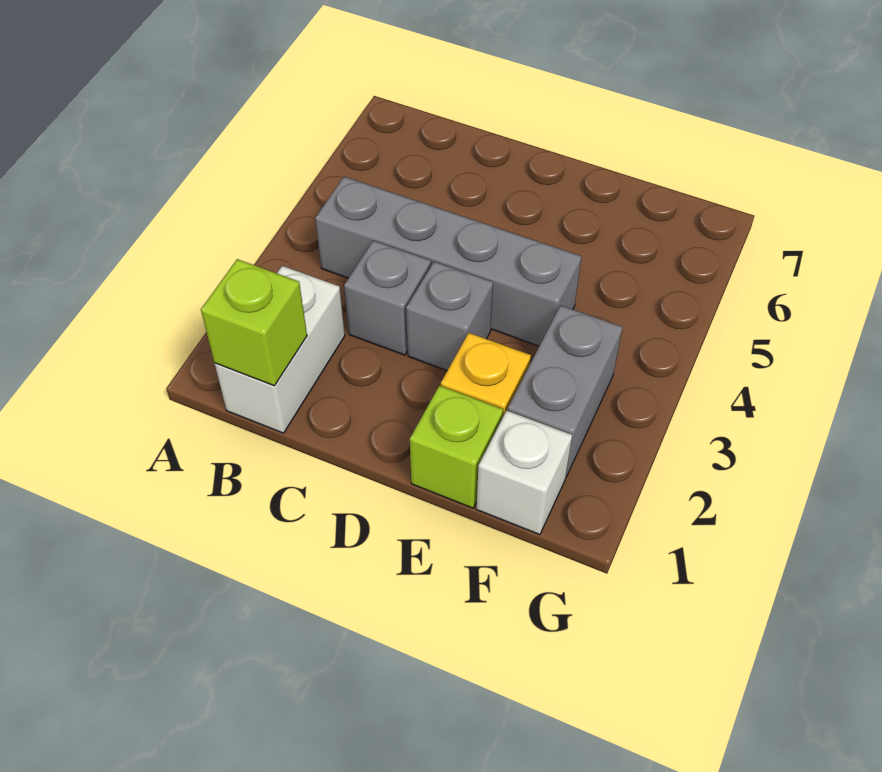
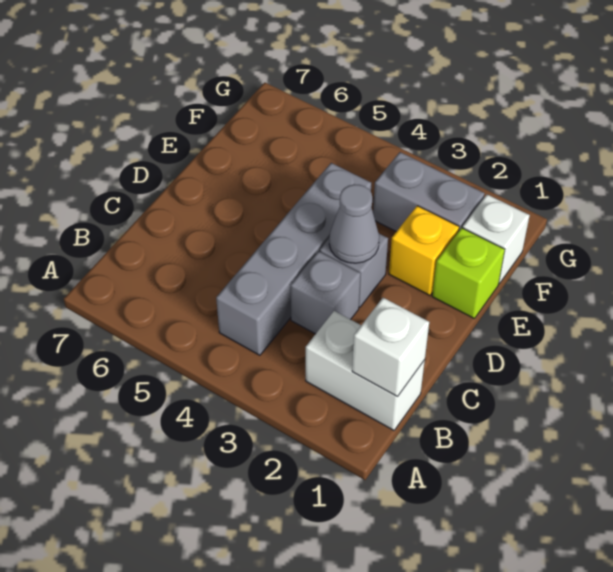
lime 1x1 brick [201,259,307,386] -> white 1x1 brick [352,298,429,396]
none -> grey 1x1 cone [329,184,379,263]

